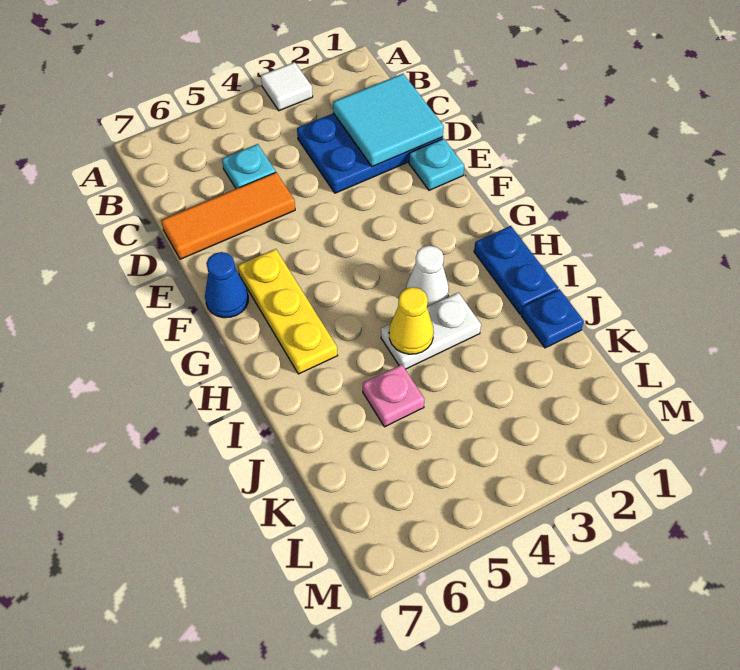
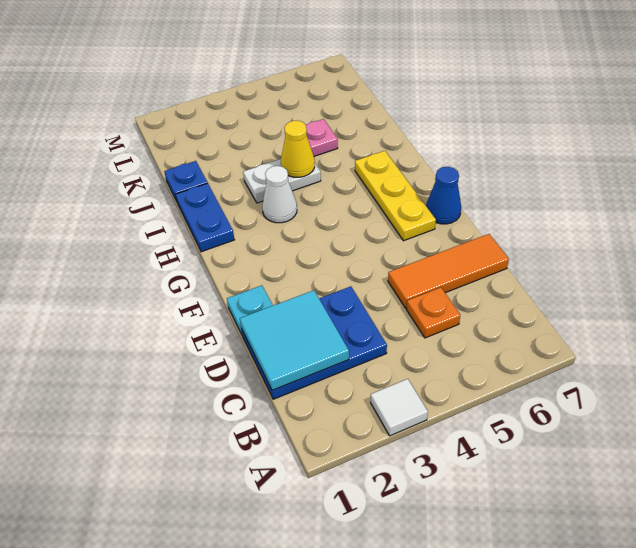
cyan 1x1 plate [222,144,276,189] -> orange 1x1 plate [406,287,460,338]

